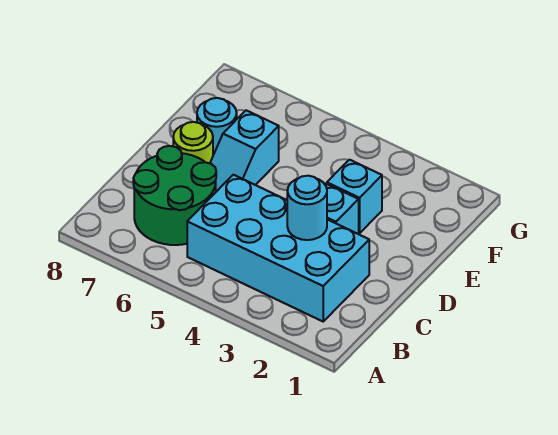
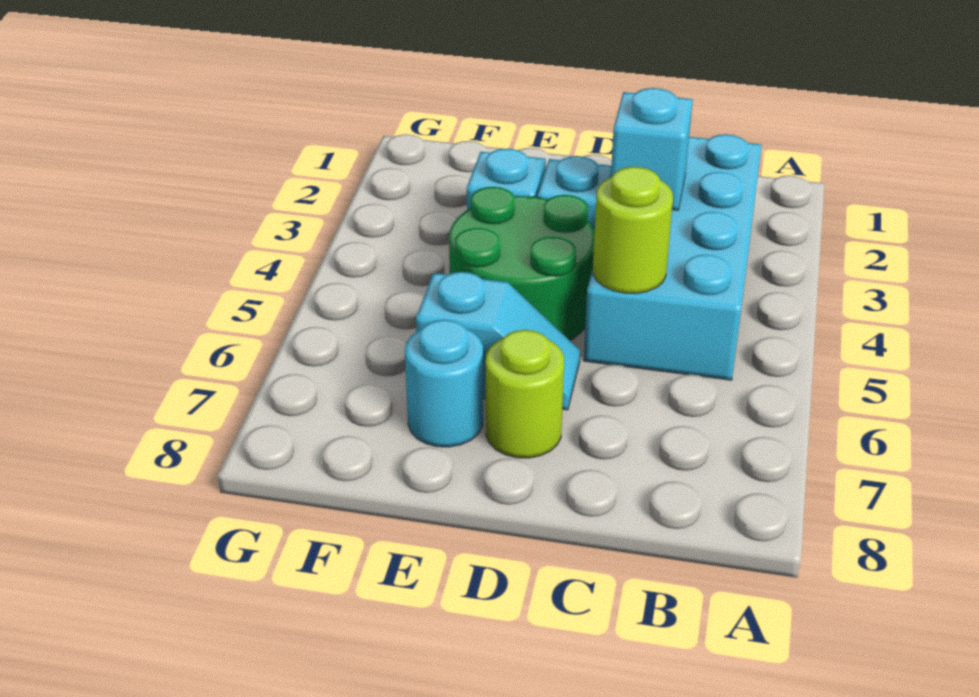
green 2x2 round brick [133,146,216,245] -> green 2x2 round brick moved to [449,187,595,340]
cyan 1x1 round brick [287,176,327,240] -> cyan 1x1 brick [611,88,693,210]
none -> lime 1x1 round brick [593,167,673,293]

